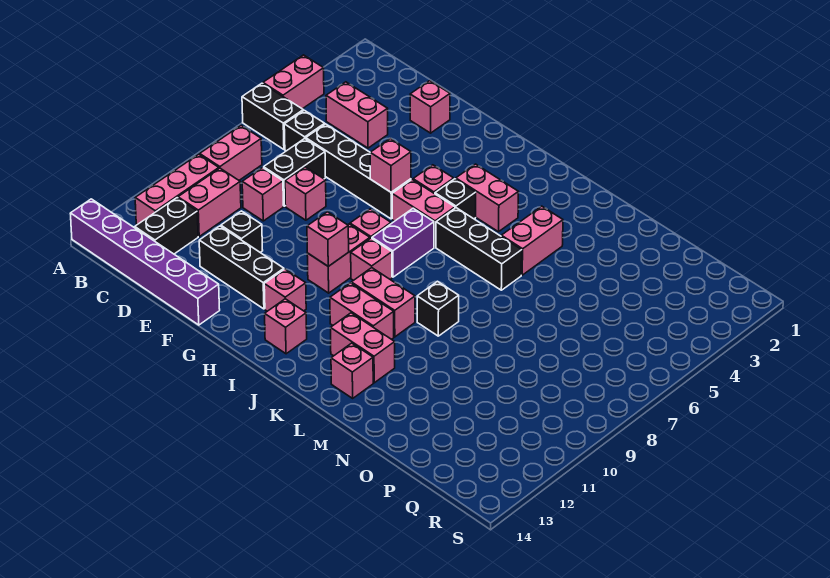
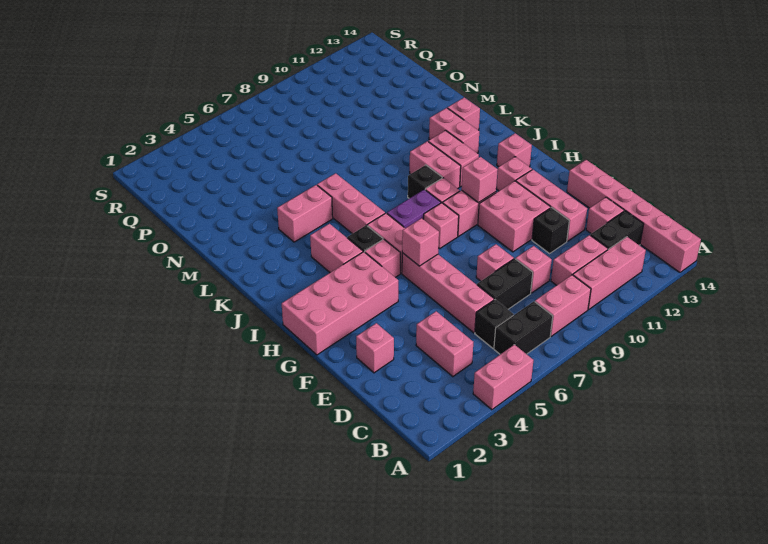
black 1x2 brick [242,83,303,149] -> black 1x2 brick turned to [494,301,553,354]
purple 1x6 brick [70,199,220,325] -> pink 1x6 brick [567,160,701,272]
black 1x4 brick [306,124,411,219] -> pink 1x4 brick [402,253,494,333]
none -> pink 1x1 brick [586,197,624,234]
black 1x3 brick [199,226,284,309] -> pink 1x3 brick [516,170,587,241]
none -> pink 2x2 brick [478,181,551,252]
none -> pink 2x4 brick [282,252,398,355]
black 1x3 brick [436,208,522,290] -> pink 1x3 brick [317,173,385,234]
black 1x1 brick [417,281,459,336] -> black 1x1 brick moved to [408,165,442,198]

